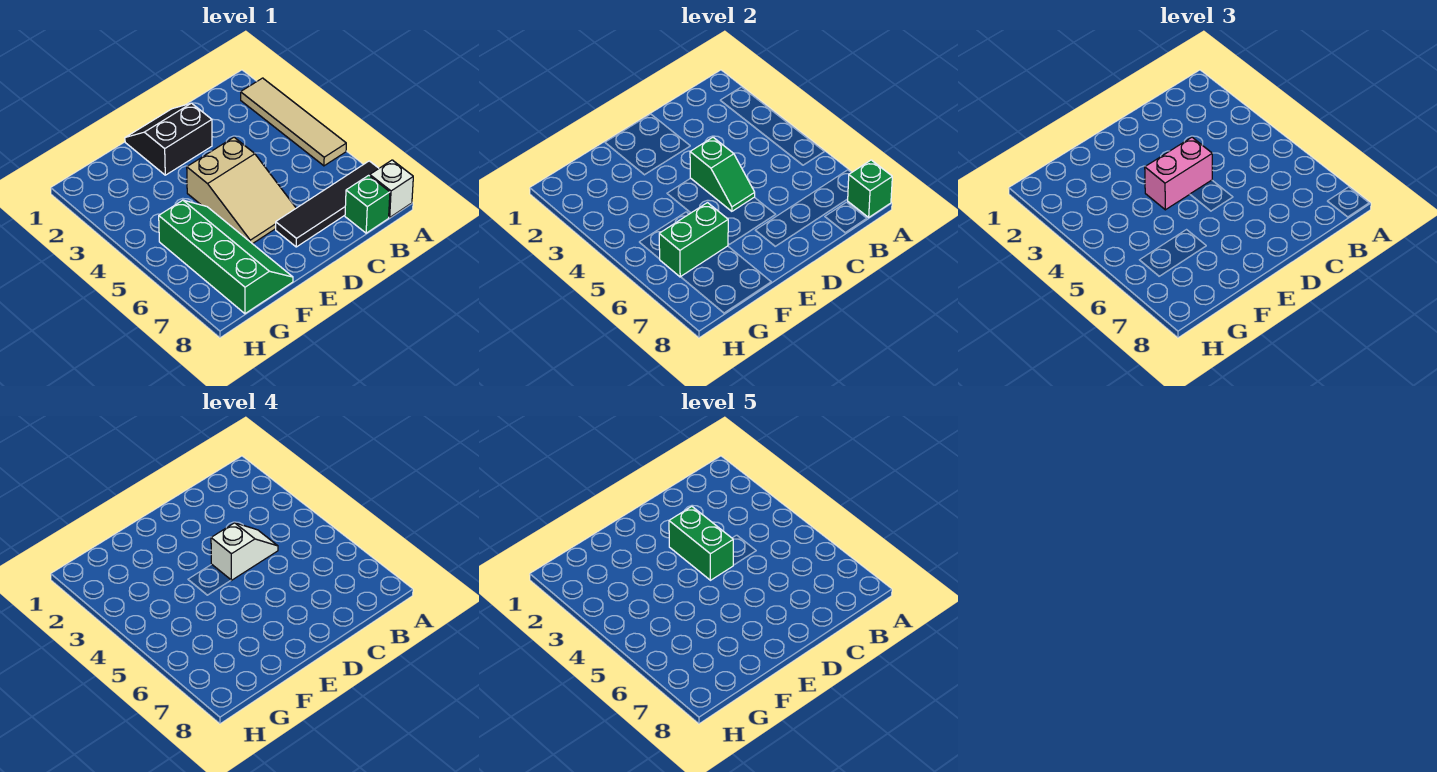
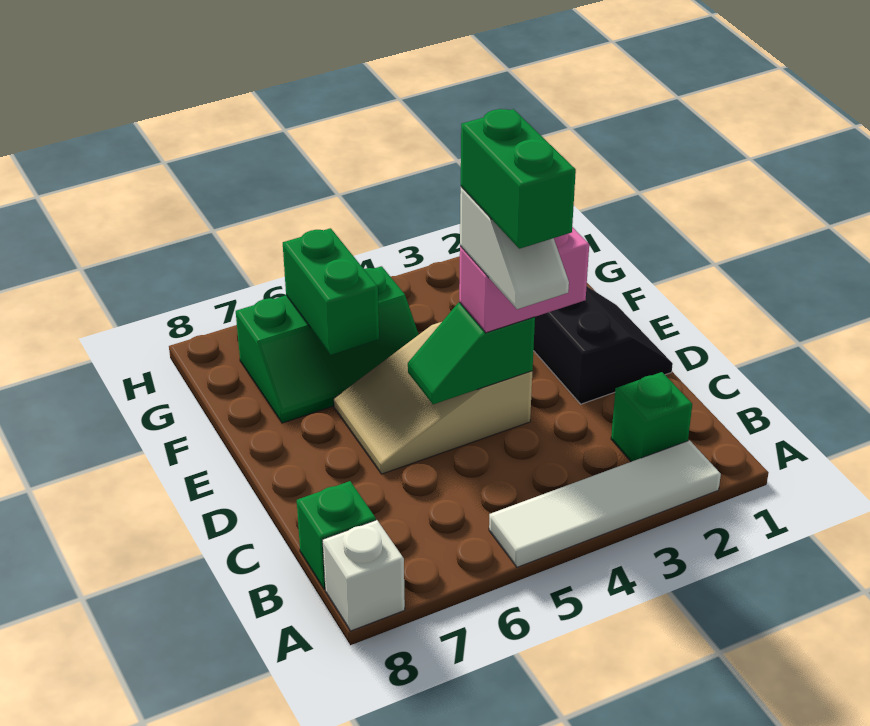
tan 1x4 tile [241,78,346,166] -> white 1x4 tile [489,440,721,567]
black 1x4 tile [276,161,379,247] -> none
green 1x1 brick [848,160,892,217] -> green 1x1 brick moved to [611,372,692,462]
green 1x2 brick [669,506,733,580] -> green 1x2 brick turned to [461,109,576,249]
pink 1x2 brick [1145,137,1212,210] -> pink 1x2 brick turned to [459,227,589,333]
green 2x4 slope [159,200,293,314] -> green 2x3 slope [236,266,419,423]

